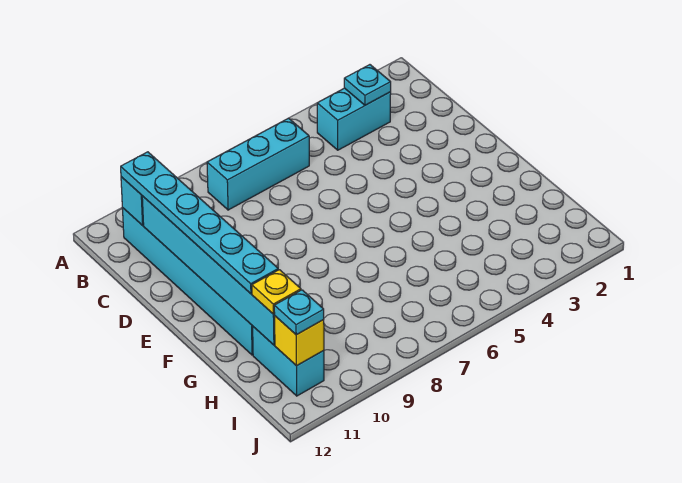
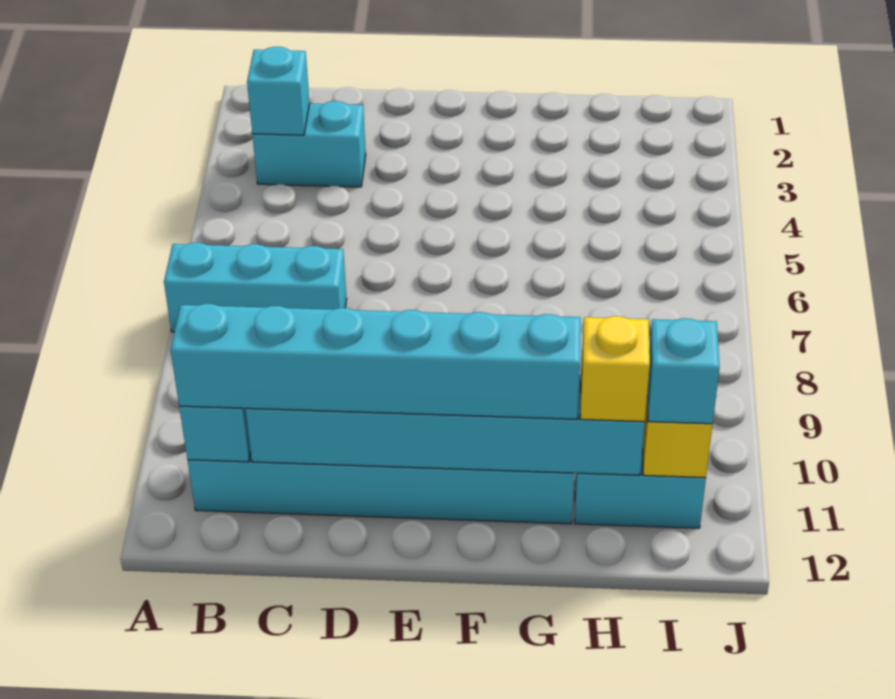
cyan 1x2 brick [317,88,391,150] -> cyan 1x2 brick turned to [252,101,366,187]
cyan 1x1 plate [344,65,391,105] -> cyan 1x1 brick [247,47,310,135]
cyan 1x3 brick [207,118,309,210] -> cyan 1x3 brick turned to [164,243,347,332]
cyan 1x6 plate [121,152,278,294] -> cyan 1x6 brick [171,304,581,419]
yellow 1x1 plate [252,270,301,314] -> yellow 1x1 brick [580,316,650,422]
cyan 1x1 plate [274,290,324,335] -> cyan 1x1 brick [647,318,720,424]

